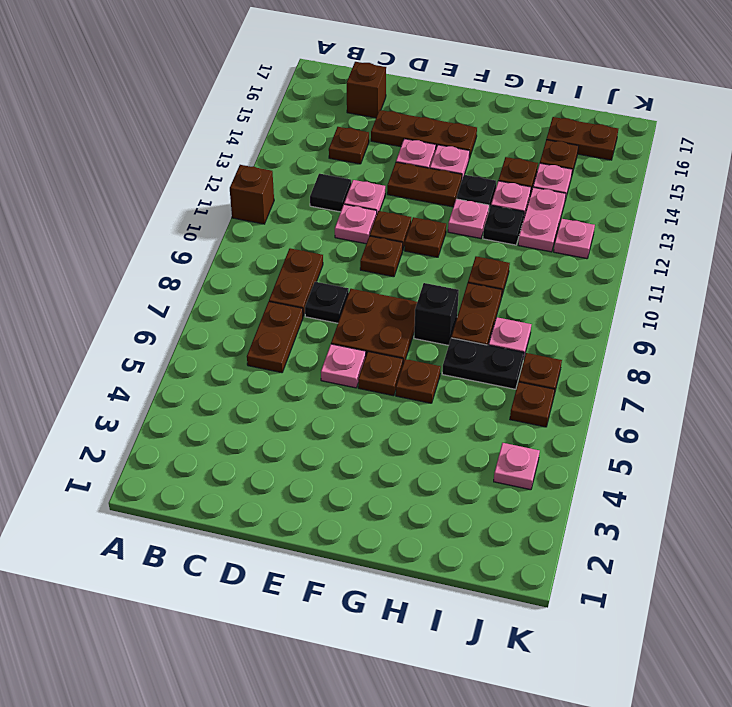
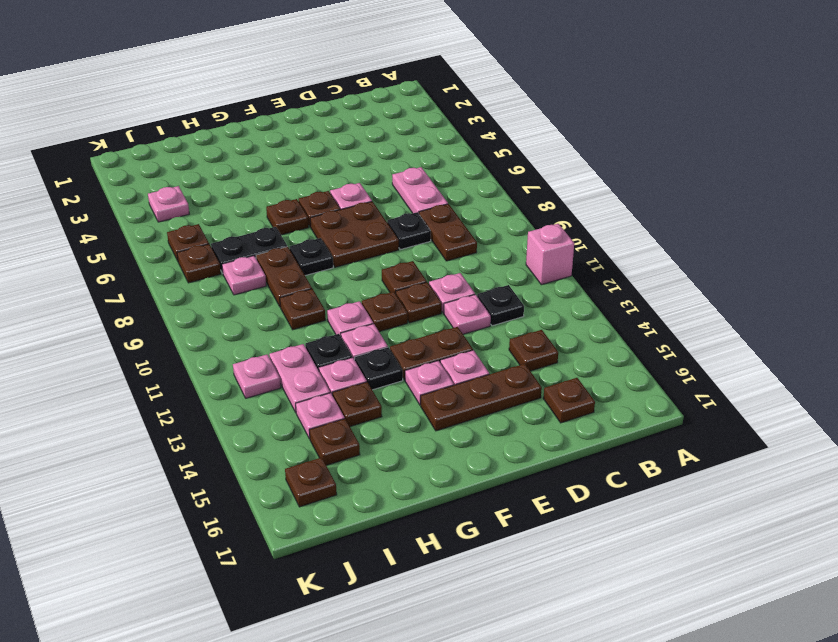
brown 1x1 brick [230,165,274,224] -> pink 1x1 brick [526,224,574,285]
brown 1x2 plate [247,302,303,373] -> pink 1x2 plate [392,167,448,214]
black 1x1 tile [310,174,351,212] -> black 1x1 plate [477,285,524,326]
brown 1x1 brick [347,62,386,118] -> brown 1x1 plate [543,378,595,423]
black 1x1 brick [414,283,459,345] -> black 1x1 plate [290,238,333,276]
none -> pink 1x1 plate [327,301,373,336]
brown 1x2 plate [546,117,618,160] -> brown 1x1 plate [285,457,337,507]

